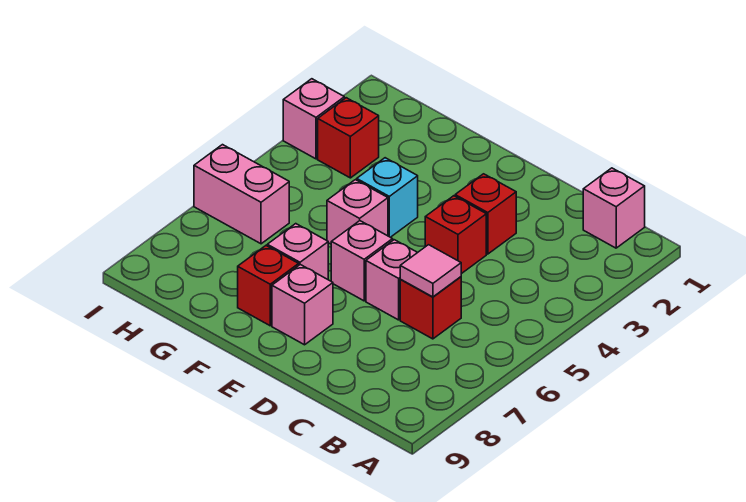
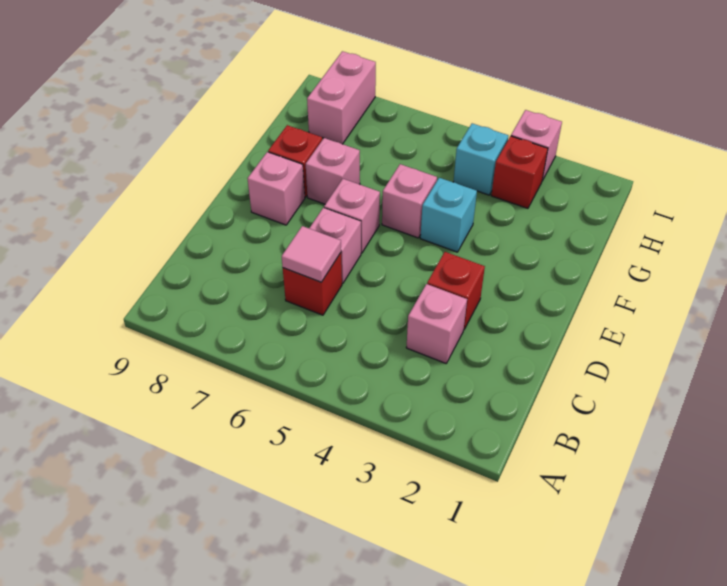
pink 1x1 brick [583,168,645,248] -> pink 1x1 brick moved to [406,284,467,363]
red 1x1 brick [425,196,486,274] -> none
none -> cyan 1x1 brick [454,123,508,195]
pink 1x2 brick [194,145,289,244] -> pink 1x2 brick moved to [307,51,376,144]

